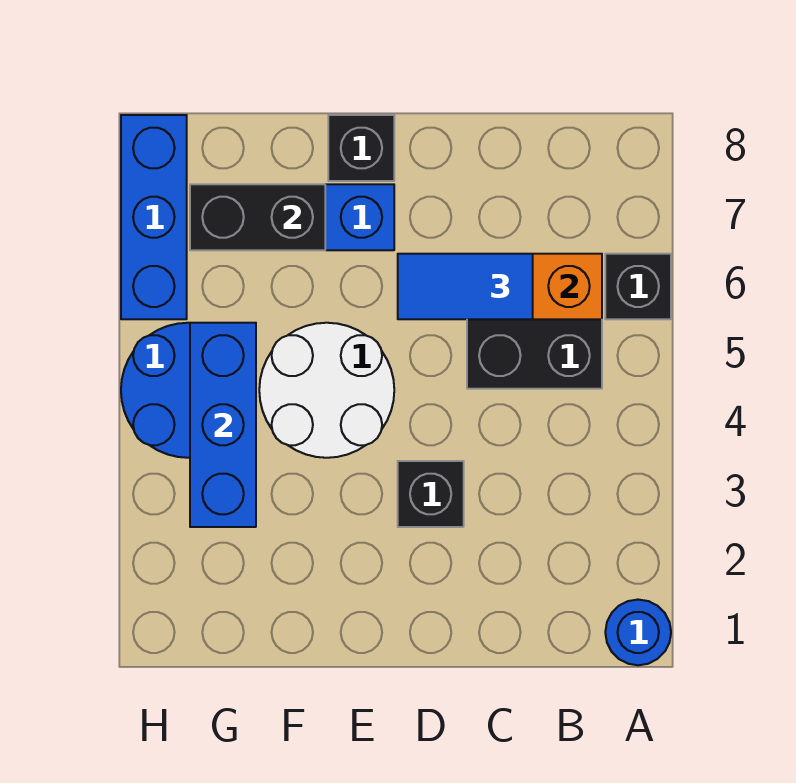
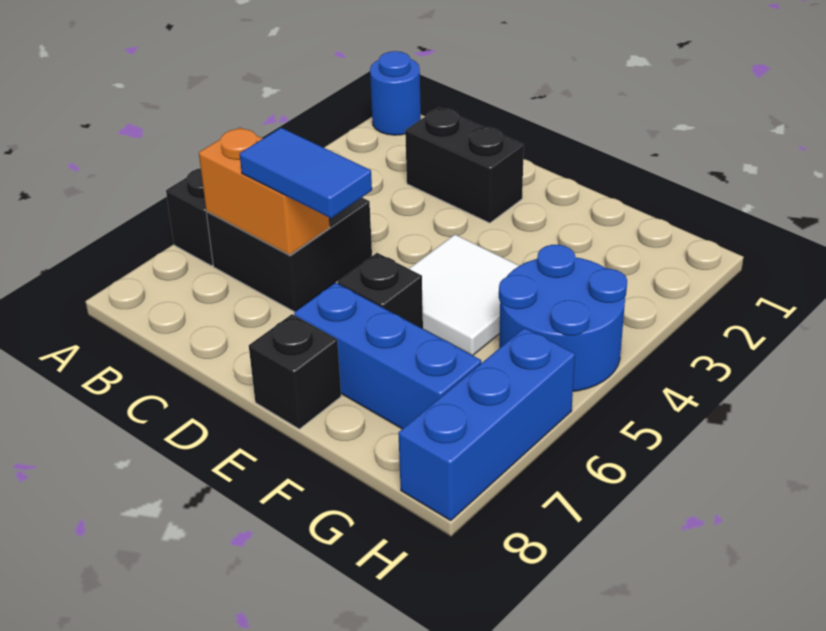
black 1x1 brick [398,461,464,527] -> black 1x1 brick moved to [338,253,423,329]
white 2x2 round brick [259,323,394,458] -> white 2x2 tile [409,235,519,355]
black 1x2 brick [190,184,325,250] -> black 1x2 brick moved to [405,108,524,223]
blue 1x3 brick [190,323,256,527] -> none

